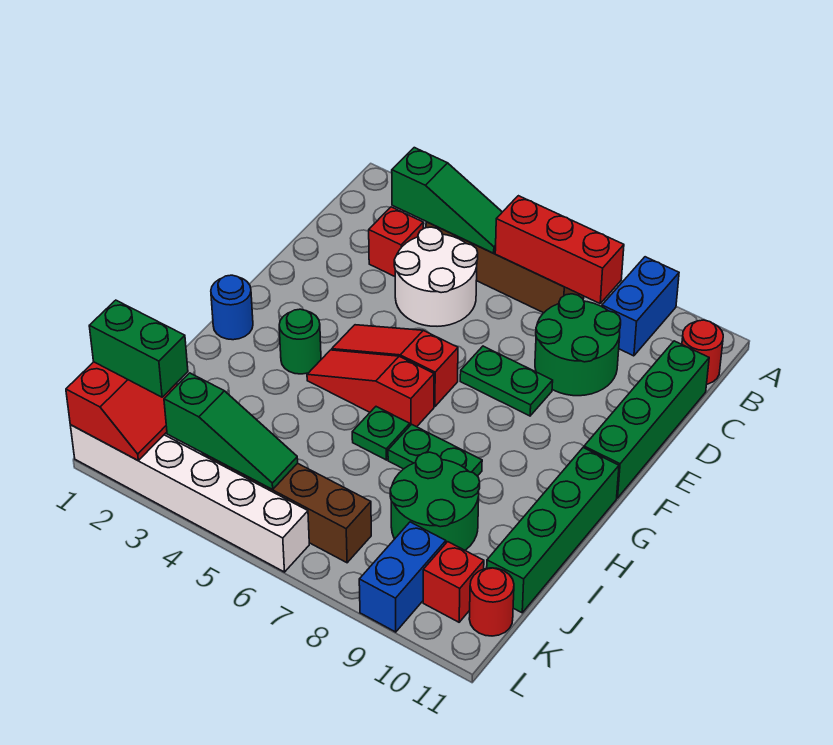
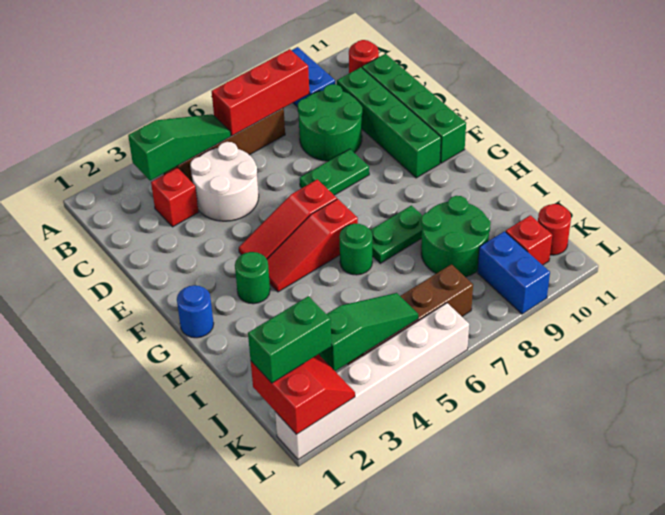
green 1x4 brick [487,448,619,613] -> green 1x4 brick moved to [337,67,441,178]
green 1x1 plate [352,407,410,460] -> green 1x1 round brick [339,223,372,275]

